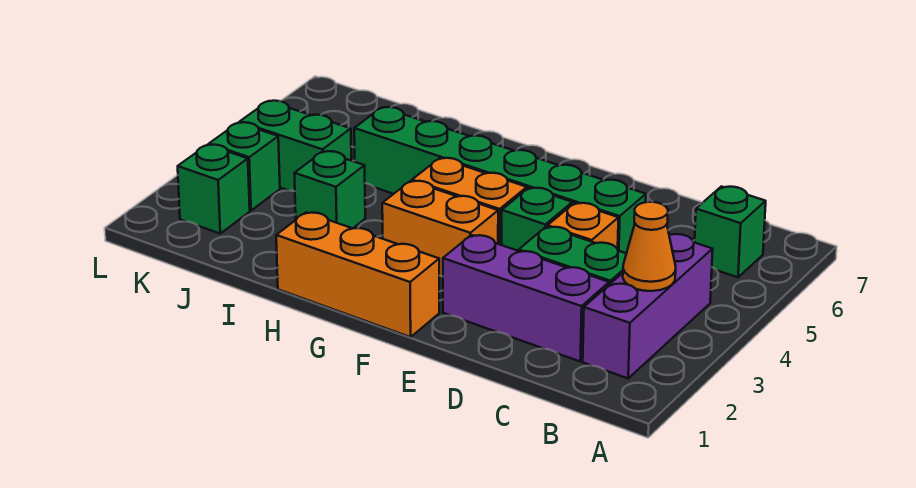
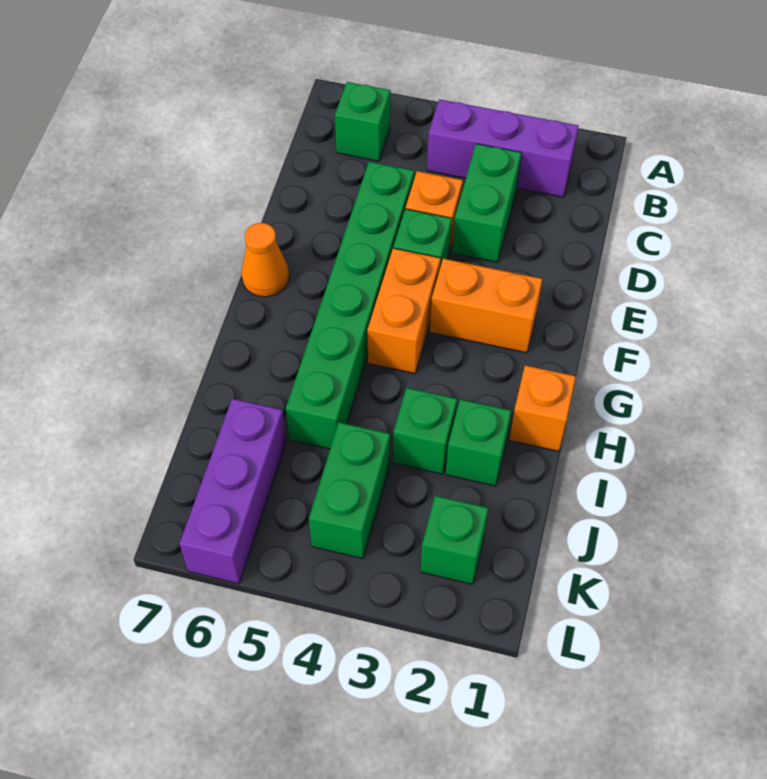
orange 1x1 cone [623,202,676,291] -> orange 1x1 cone moved to [241,223,289,297]
purple 1x3 brick [443,235,609,361] -> purple 1x3 brick moved to [180,399,287,584]
orange 1x3 brick [276,212,439,337] -> orange 1x1 brick [510,365,576,451]
orange 1x2 brick [382,181,498,276] -> orange 1x2 brick turned to [430,259,542,353]
green 1x1 brick [209,122,280,210] -> green 1x1 brick moved to [446,399,511,486]

